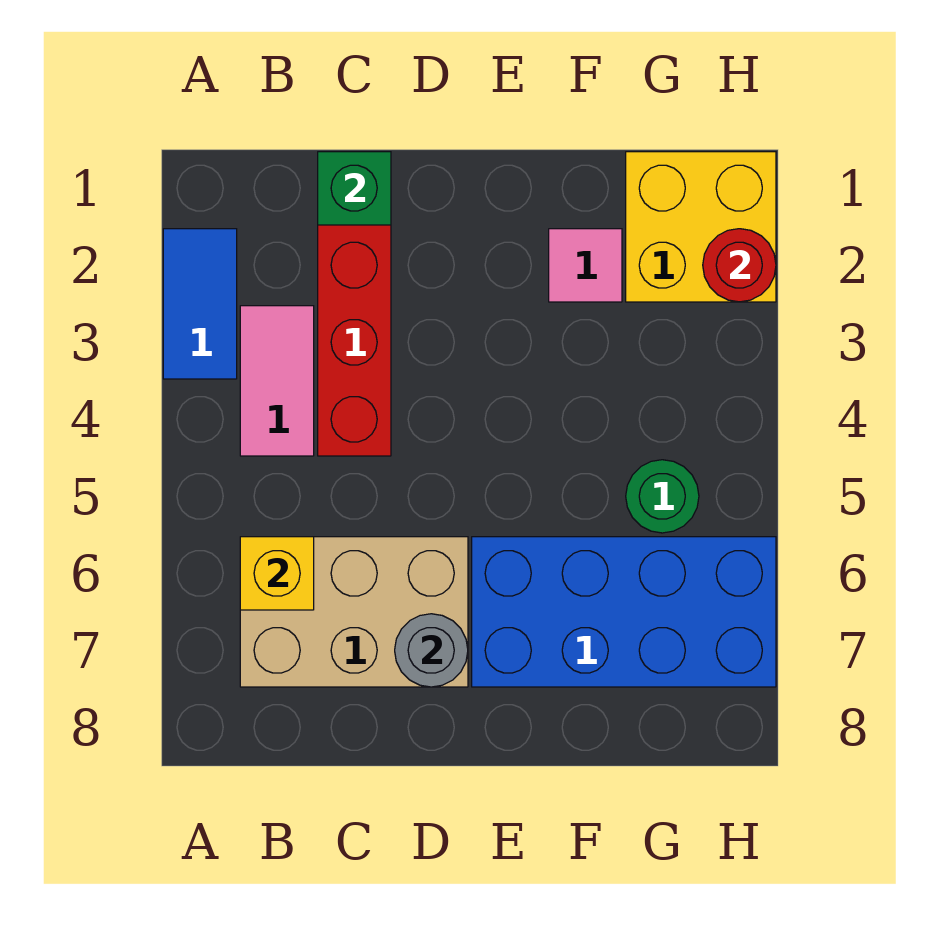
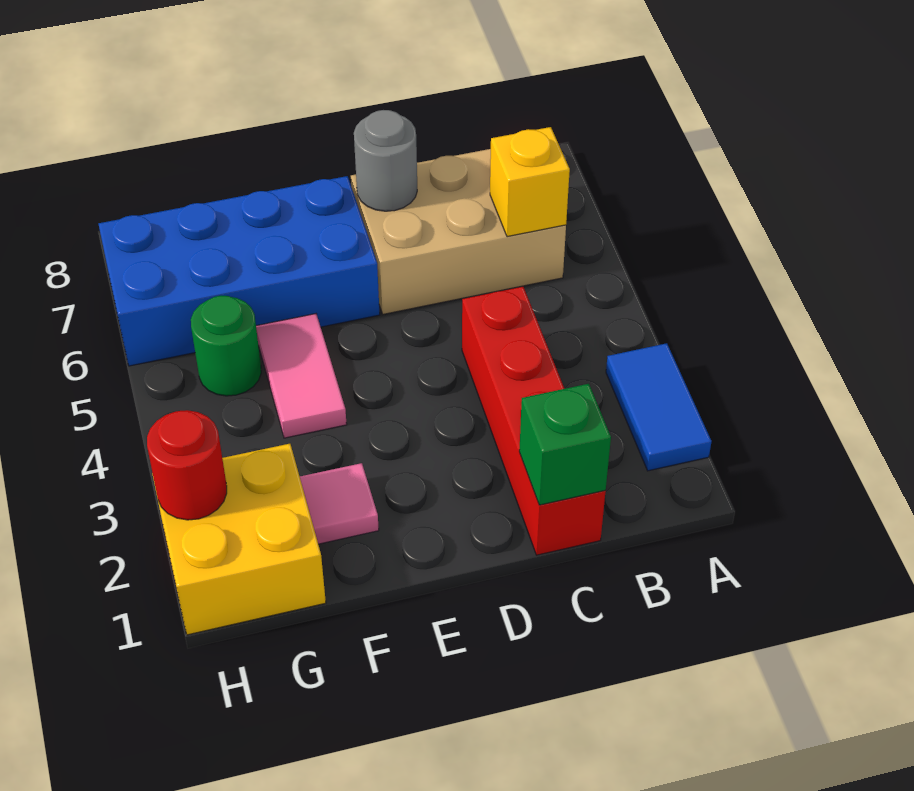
pink 1x2 tile [240,306,314,456] -> pink 1x2 tile moved to [256,314,347,438]

